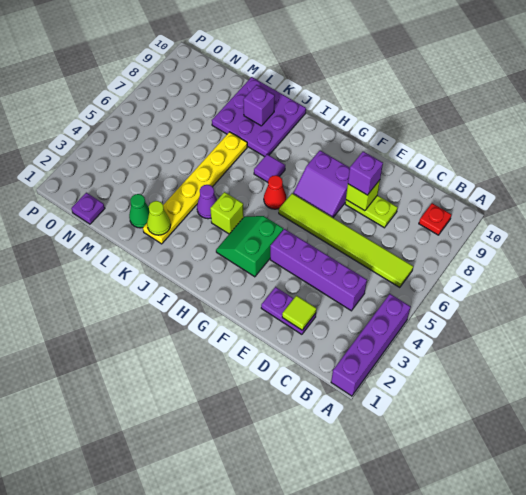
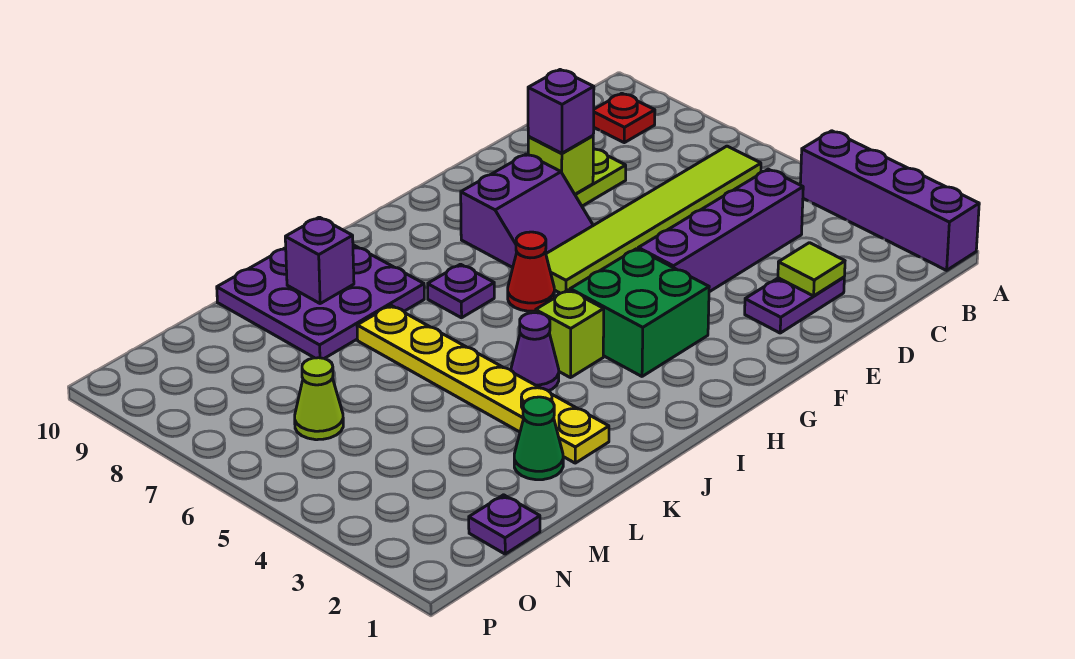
green 2x2 slope [216,216,283,277] -> green 2x2 brick [570,249,709,376]
purple 1x1 tile [254,154,285,182] -> purple 1x1 plate [428,264,494,318]
lime 1x1 cone [147,201,171,235] -> lime 1x1 cone moved to [295,358,343,440]

